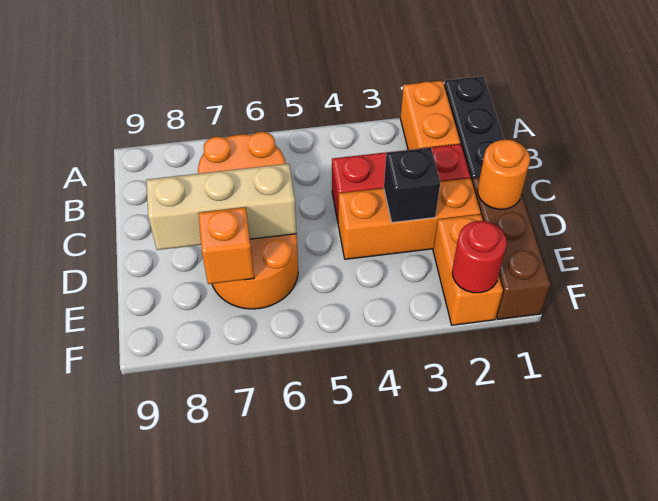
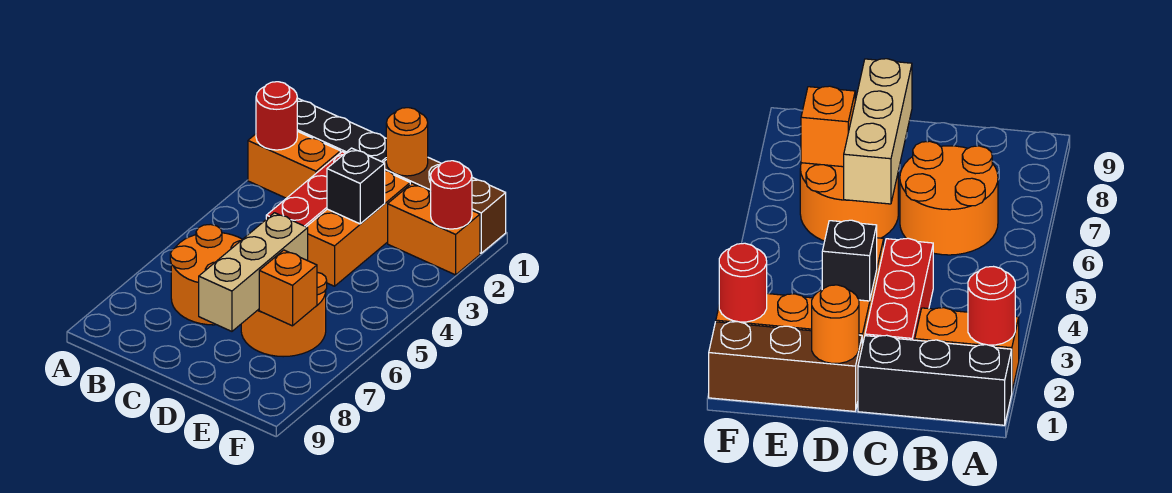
none -> red 1x1 round brick [256,82,297,150]

